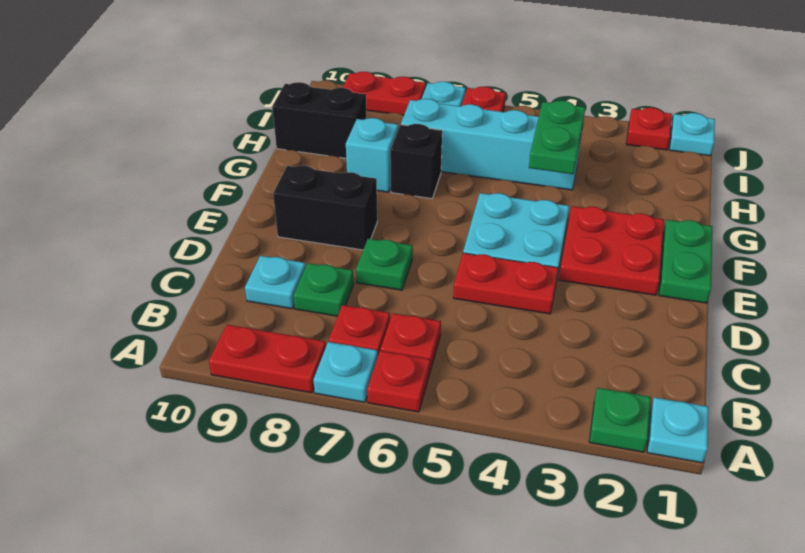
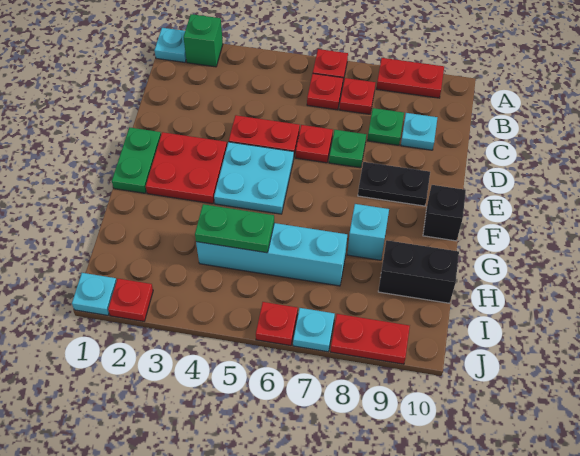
green 1x1 plate [589,388,651,452] -> green 1x1 brick [184,14,223,67]
cyan 1x1 plate [314,342,378,402] -> none
none -> red 1x1 plate [296,125,333,163]
black 1x2 brick [273,166,377,250] -> black 1x2 plate [358,162,430,206]
green 1x2 plate [529,101,585,174] -> green 1x2 plate turned to [195,204,274,253]
black 1x1 brick [390,124,442,199] -> black 1x1 brick moved to [423,185,466,241]

